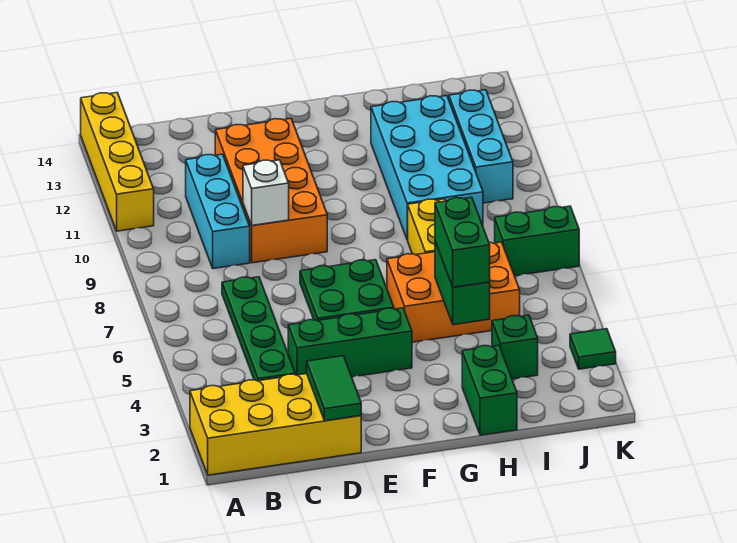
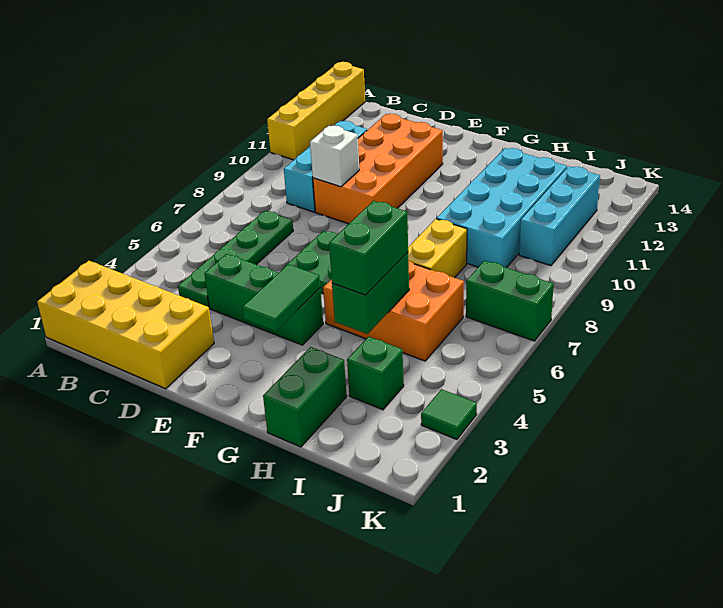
green 1x2 tile [307,356,361,421] -> green 1x2 tile moved to [243,264,320,331]

